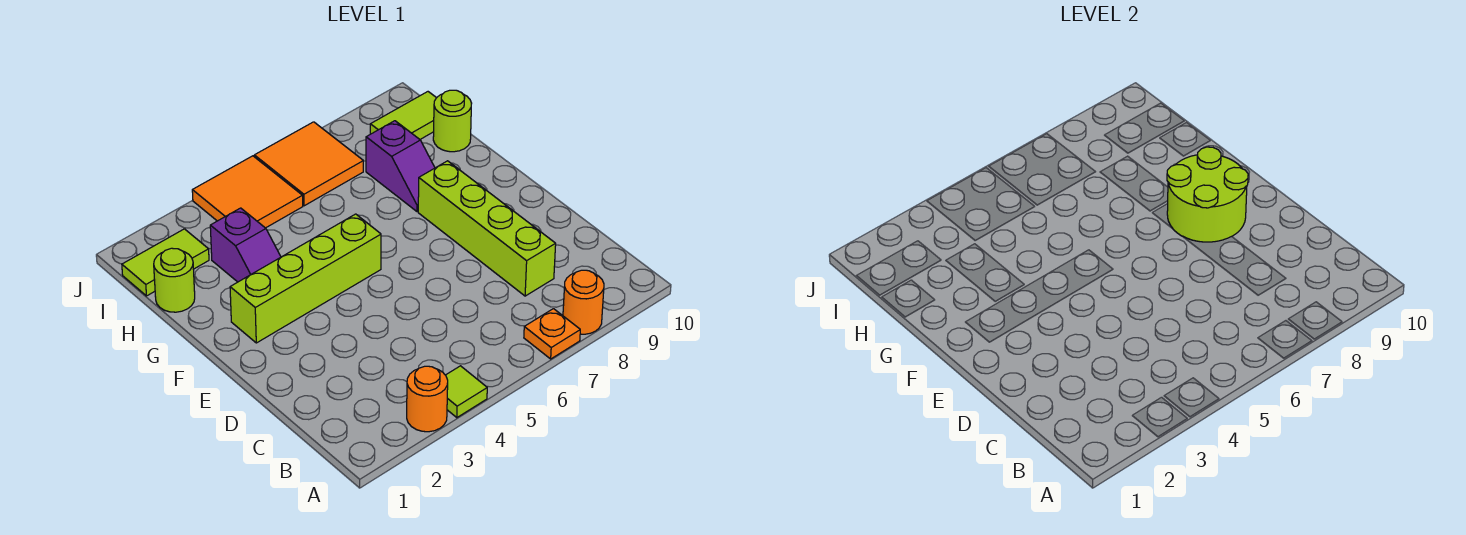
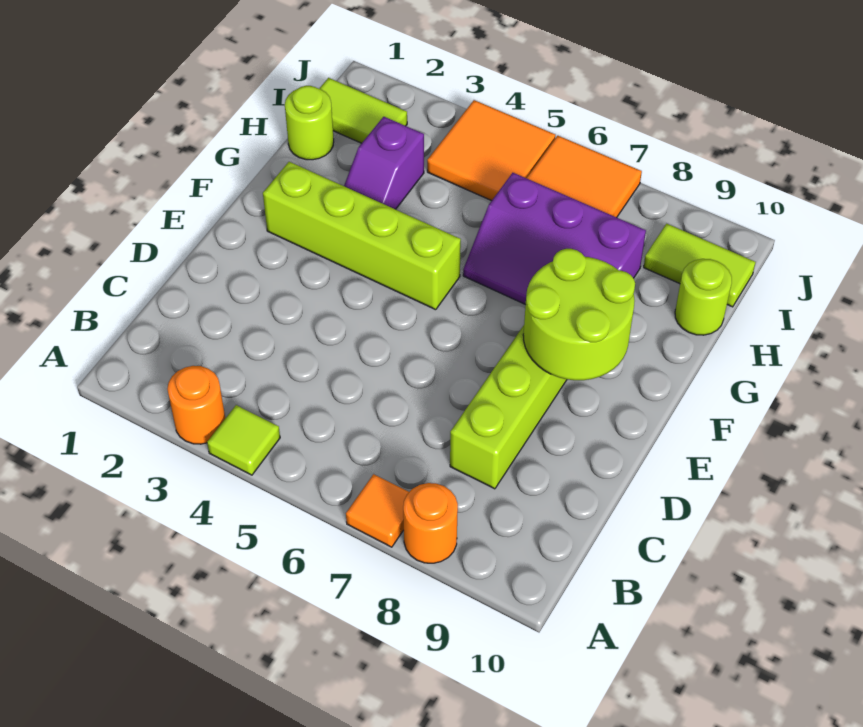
orange 1x1 plate [524,309,580,359] -> orange 1x1 tile [346,474,409,547]
purple 1x2 slope [366,121,435,212] -> purple 2x3 slope [463,173,646,305]

